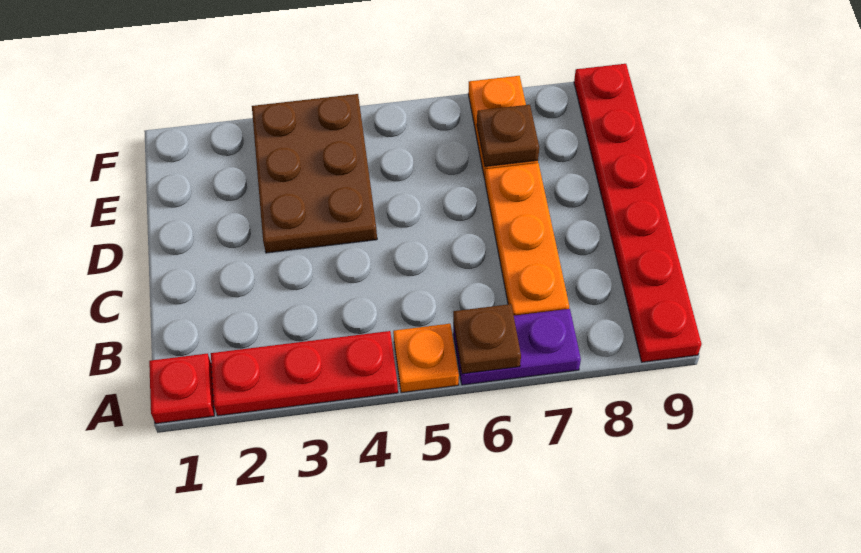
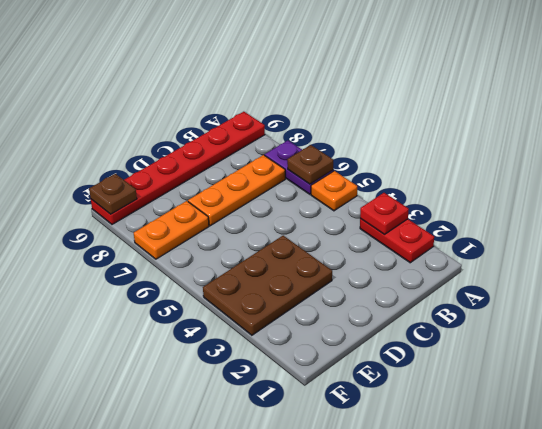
red 1x1 plate [149,354,214,423] -> red 1x1 plate moved to [360,193,409,234]
red 1x3 plate [211,331,398,416] -> red 1x2 plate [360,219,434,263]
brown 1x1 plate [477,105,539,166] -> brown 1x1 plate moved to [89,174,137,214]

